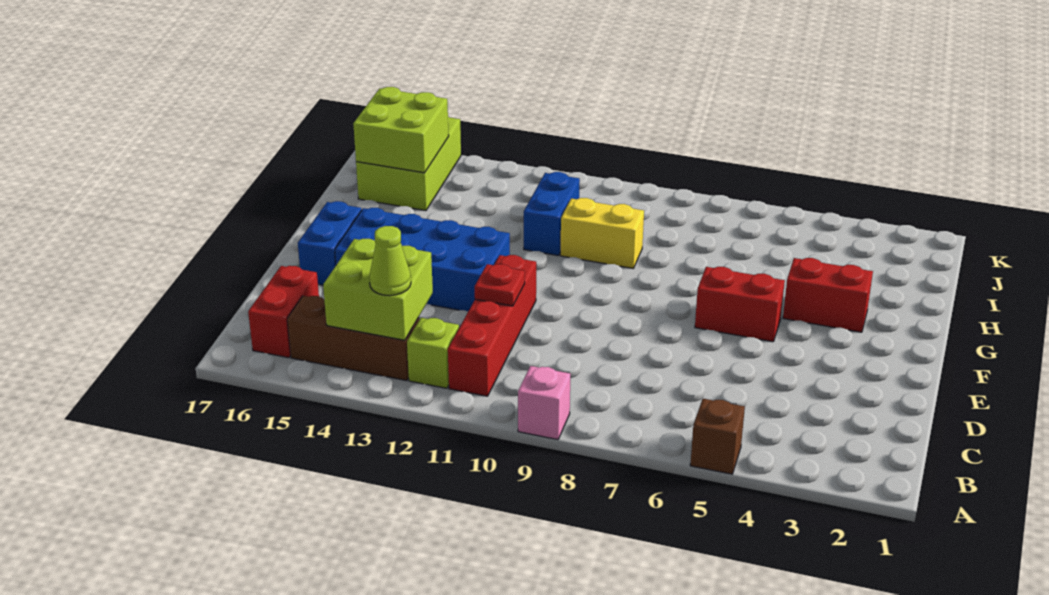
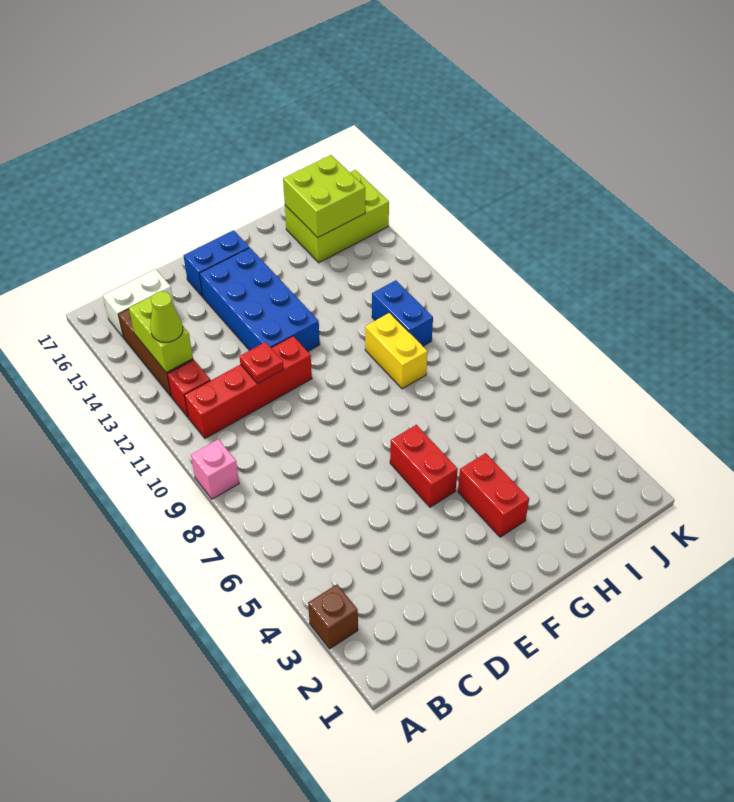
brown 1x1 brick [690,399,745,474] -> brown 1x1 brick moved to [308,584,358,649]
lime 1x1 brick [407,318,459,388] -> red 1x1 brick [167,360,211,417]
lime 2x2 brick [323,239,433,340] -> lime 1x2 brick [129,296,193,373]
red 1x2 brick [248,266,319,358] -> white 1x2 brick [103,269,174,337]
blue 1x2 brick [524,172,580,256] -> blue 1x2 brick turned to [372,280,433,346]

